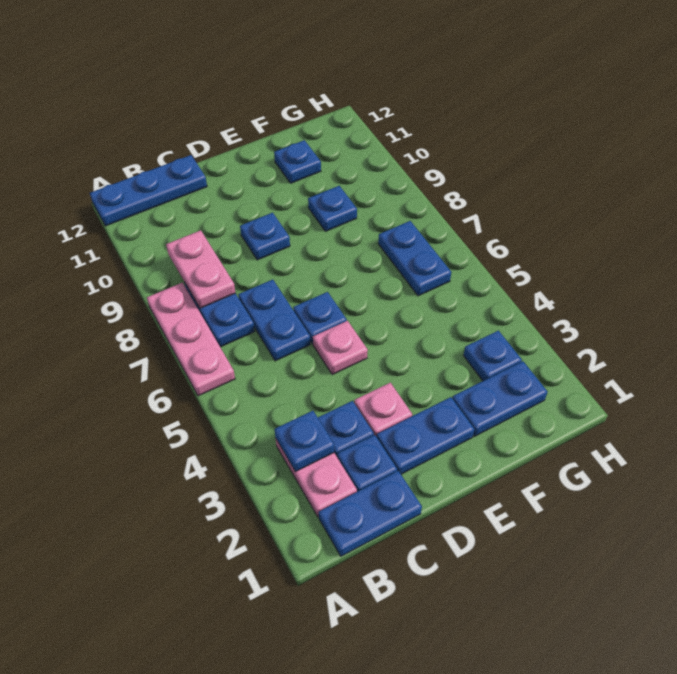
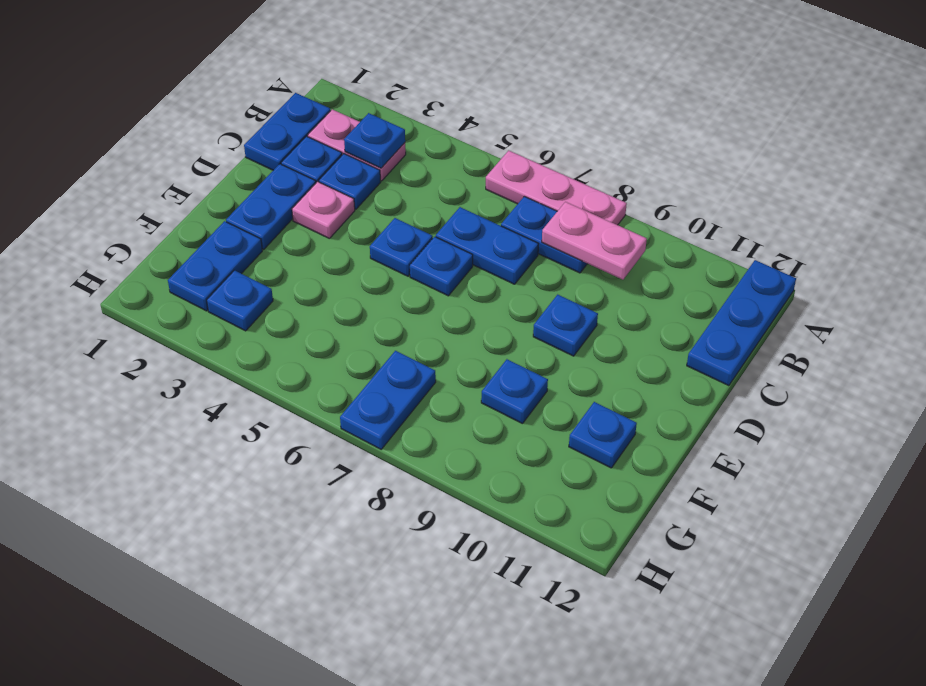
pink 1x1 plate [313,321,368,375] -> blue 1x1 plate [370,218,433,276]
blue 1x2 plate [378,221,451,296] -> blue 1x2 plate turned to [340,351,436,449]

